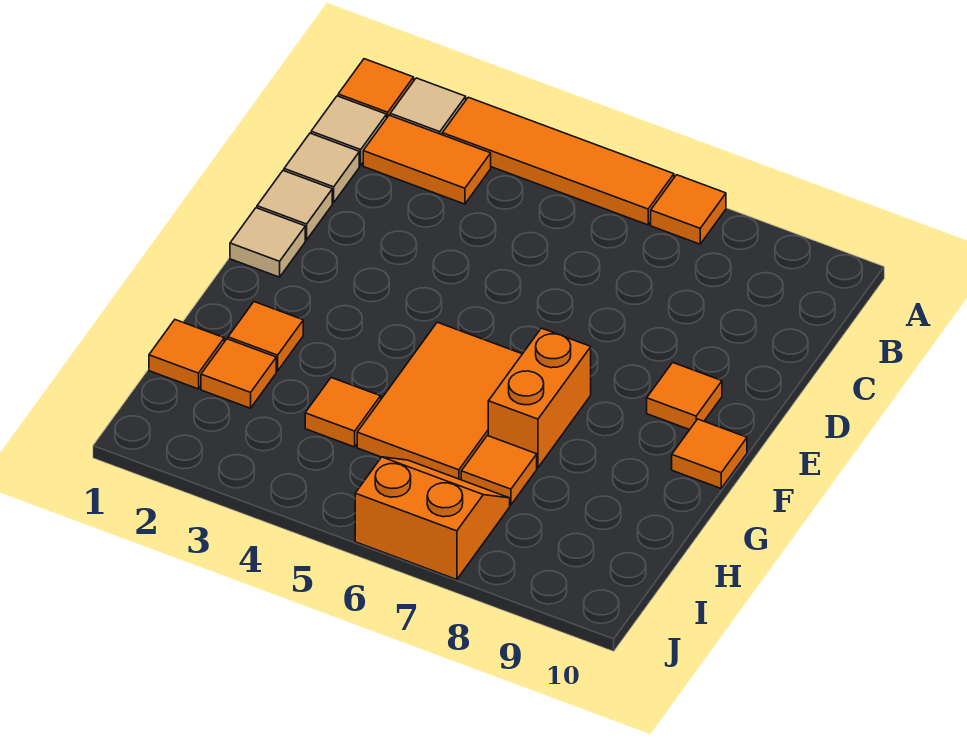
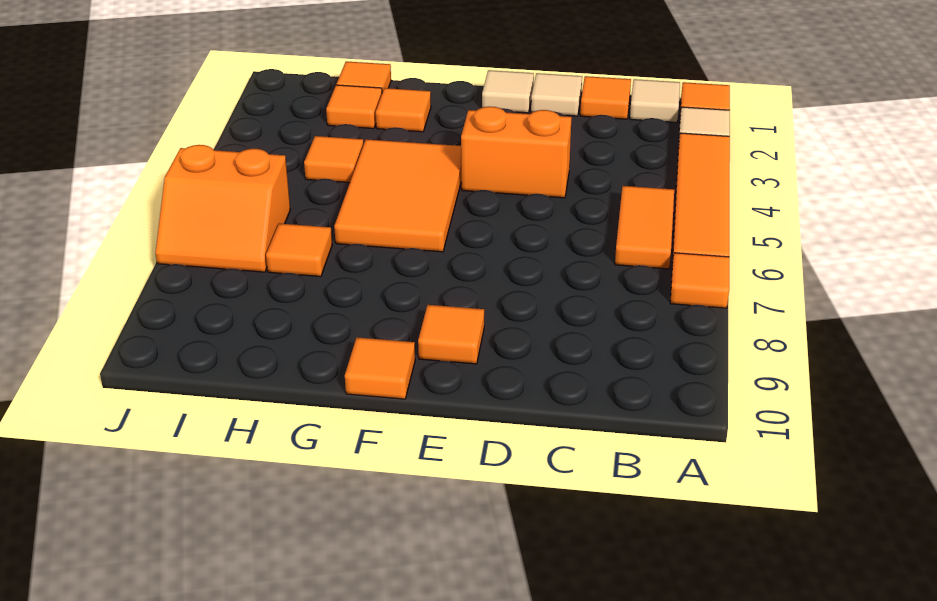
orange 1x2 tile [363,115,491,204] -> orange 1x2 tile moved to [615,186,674,269]
tan 1x1 tile [284,133,359,203] -> orange 1x1 tile [580,76,631,119]
orange 2x3 tile [357,322,522,480] -> orange 2x3 tile turned to [334,139,461,252]
orange 1x2 brick [488,328,591,468] -> orange 1x2 brick moved to [461,107,572,198]
orange 2x2 slope [355,457,510,580] -> orange 2x2 slope turned to [155,145,290,272]

